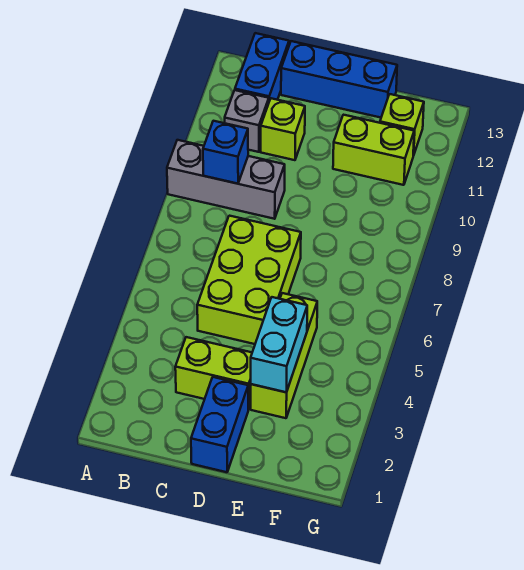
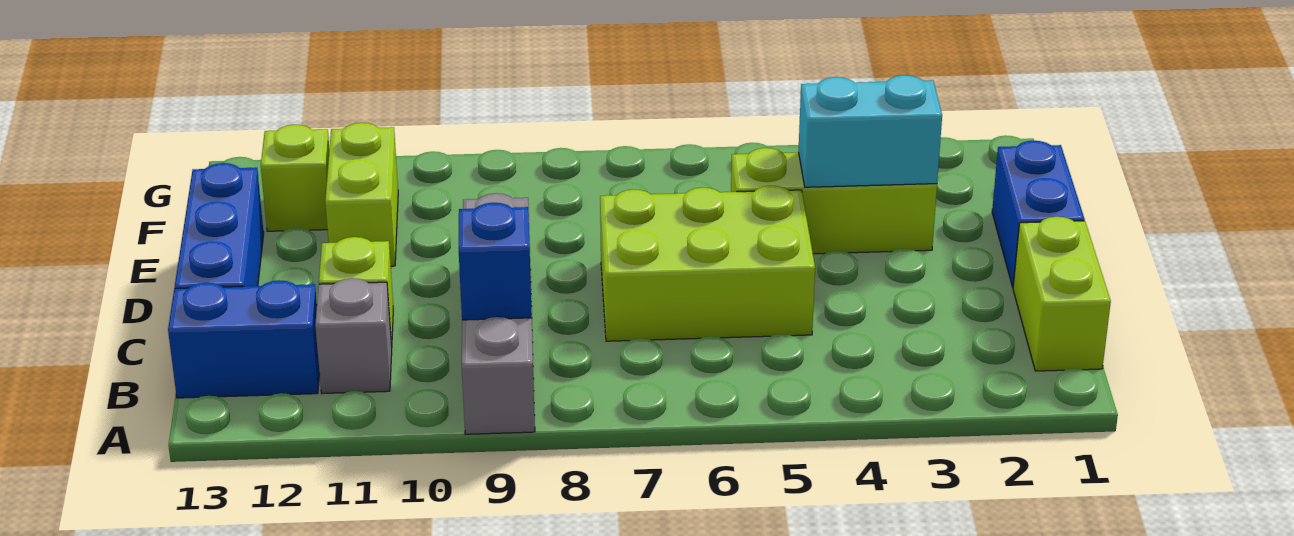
grey 1x3 brick [167,140,285,219] -> grey 1x4 brick [462,193,535,434]
lime 1x2 brick [175,337,252,409] -> lime 1x2 brick moved to [1013,217,1111,371]
blue 1x2 brick [191,377,248,472] -> blue 1x2 brick turned to [992,141,1085,287]

